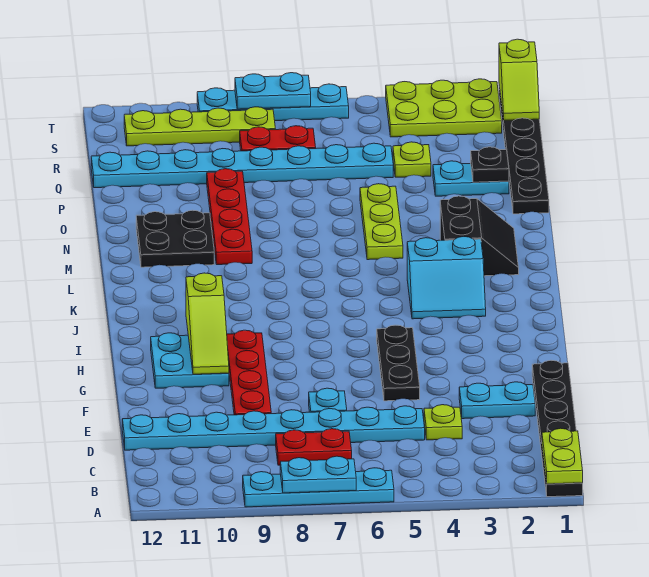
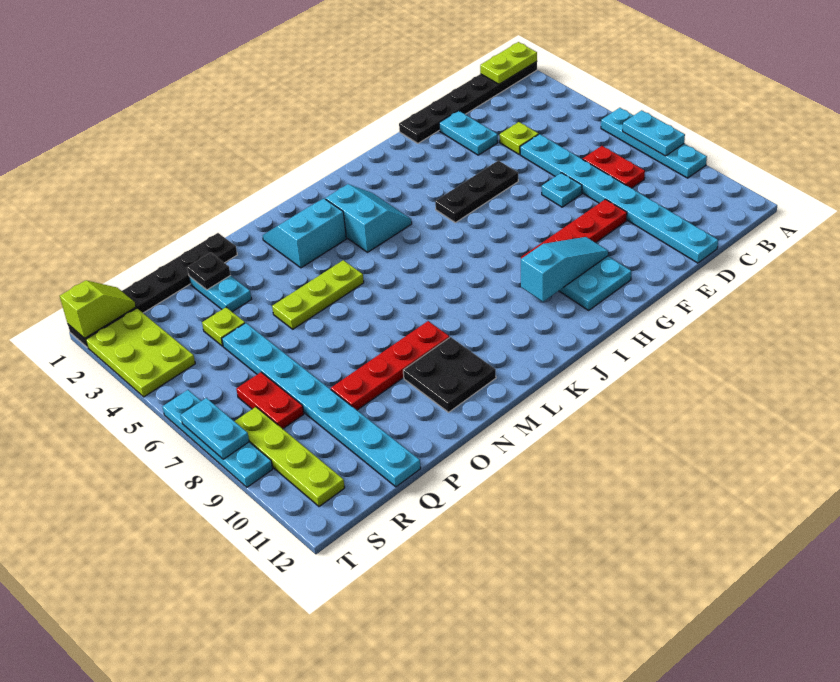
lime 1x3 slope [186,273,229,374] -> cyan 1x3 slope [521,237,608,302]
black 2x2 slope [440,196,519,276] -> cyan 2x2 slope [263,198,346,268]

